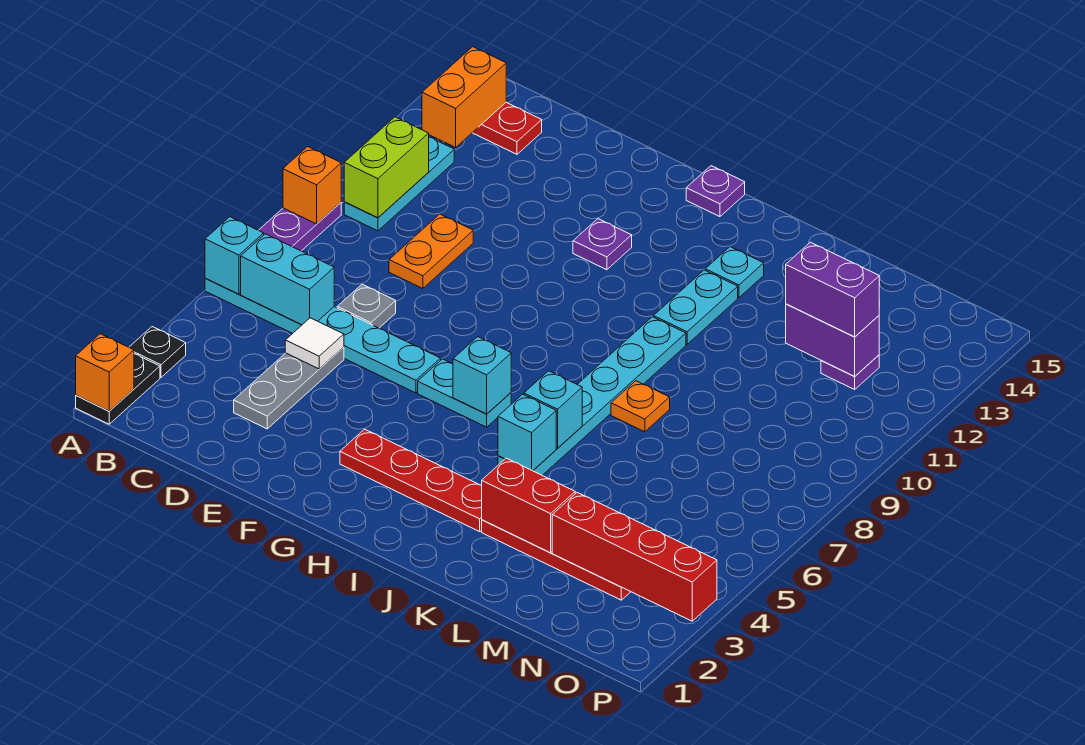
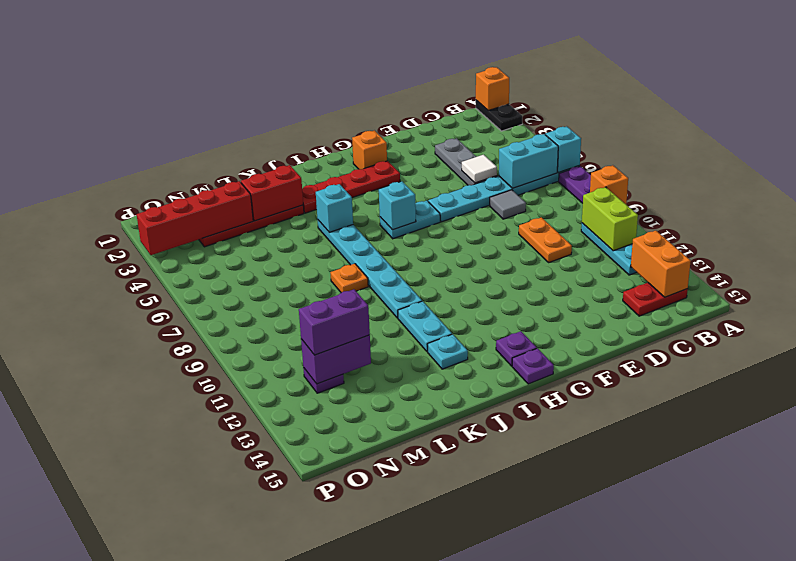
black 1x1 plate [129,327,186,377] -> none
grey 1x1 plate [337,284,396,328] -> grey 1x1 tile [490,190,526,219]
none -> orange 1x1 brick [352,131,387,169]
purple 1x1 plate [573,219,632,270] -> purple 1x1 plate moved to [496,331,537,366]
cyan 1x1 brick [524,371,582,448] -> none

